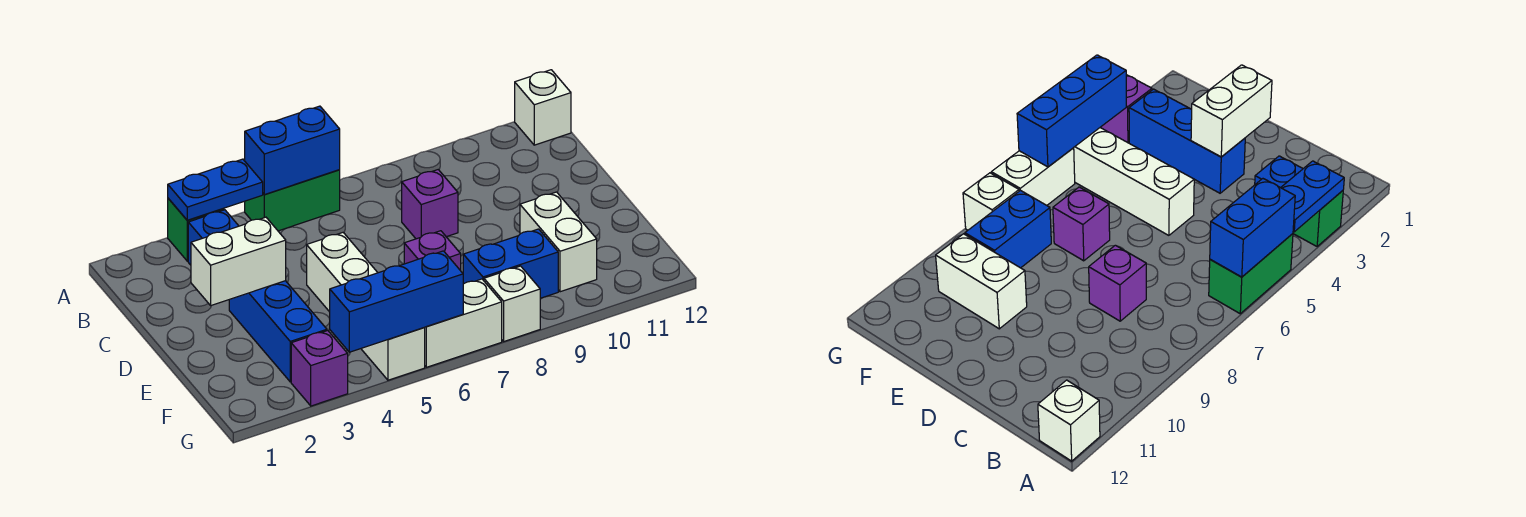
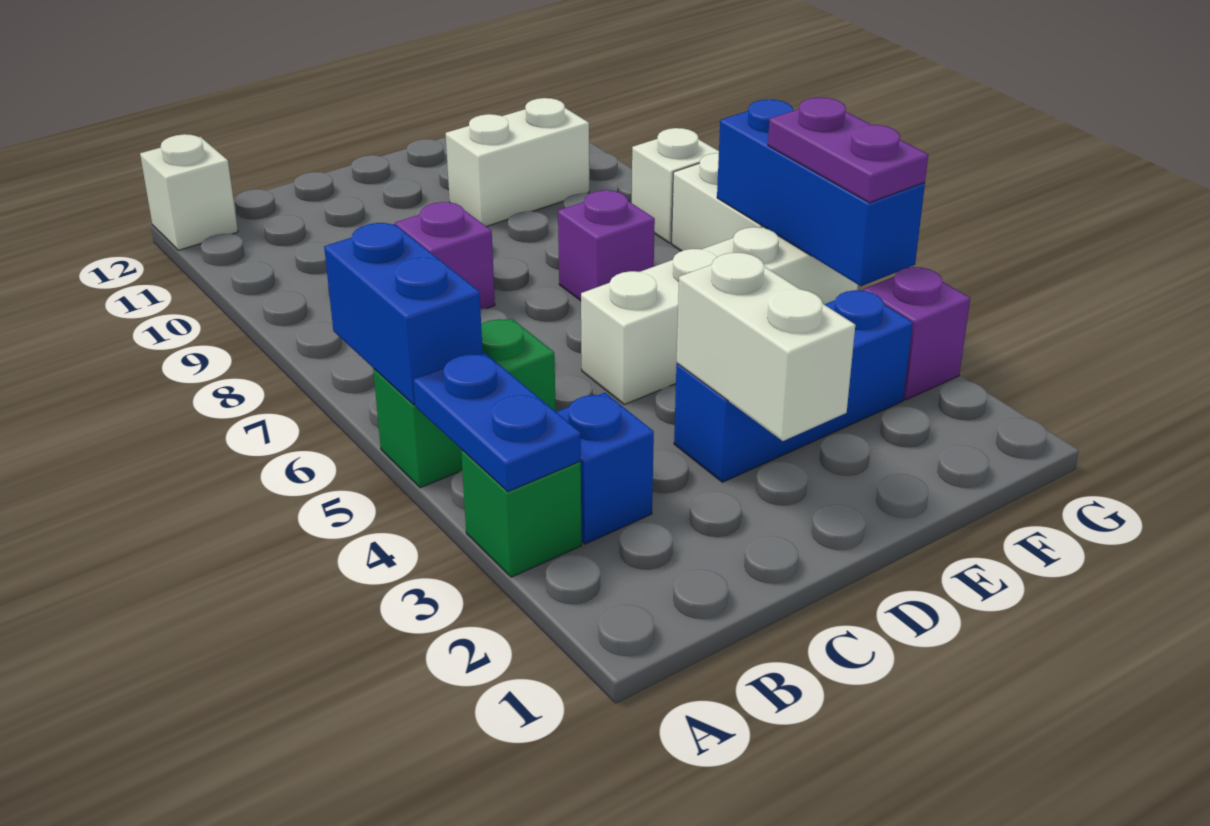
green 1x2 brick [245,170,340,231] -> green 1x2 brick turned to [373,319,556,488]
blue 1x2 brick [463,229,558,298] -> none
none -> purple 1x2 plate [768,97,928,203]

